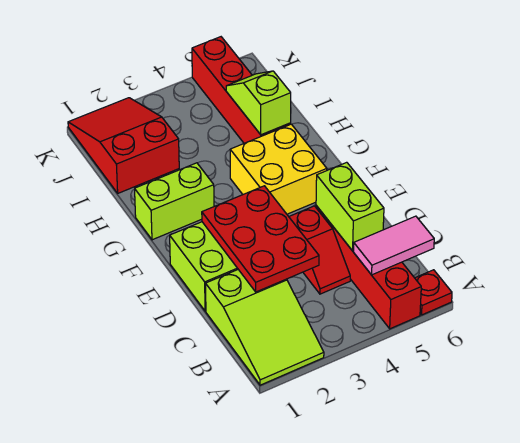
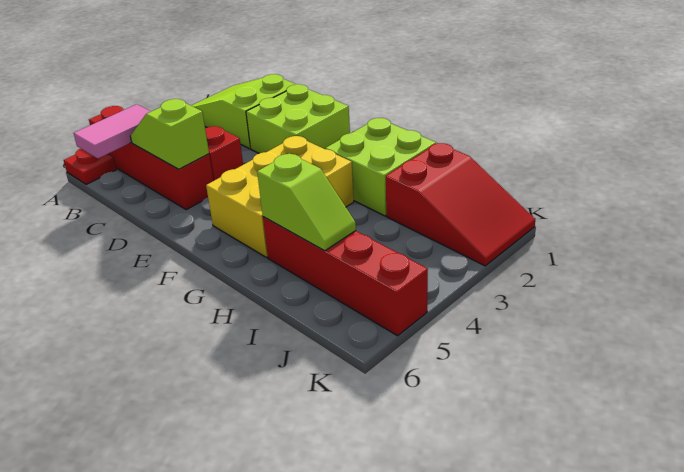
red 2x3 plate [202,186,319,292] -> none
lime 1x2 brick [316,162,384,251] -> lime 1x2 slope [130,99,209,169]
yellow 2x2 brick [230,124,327,214] -> yellow 2x3 brick [206,136,354,257]
lime 1x2 brick [135,163,214,240] -> lime 2x2 brick [325,118,436,216]

